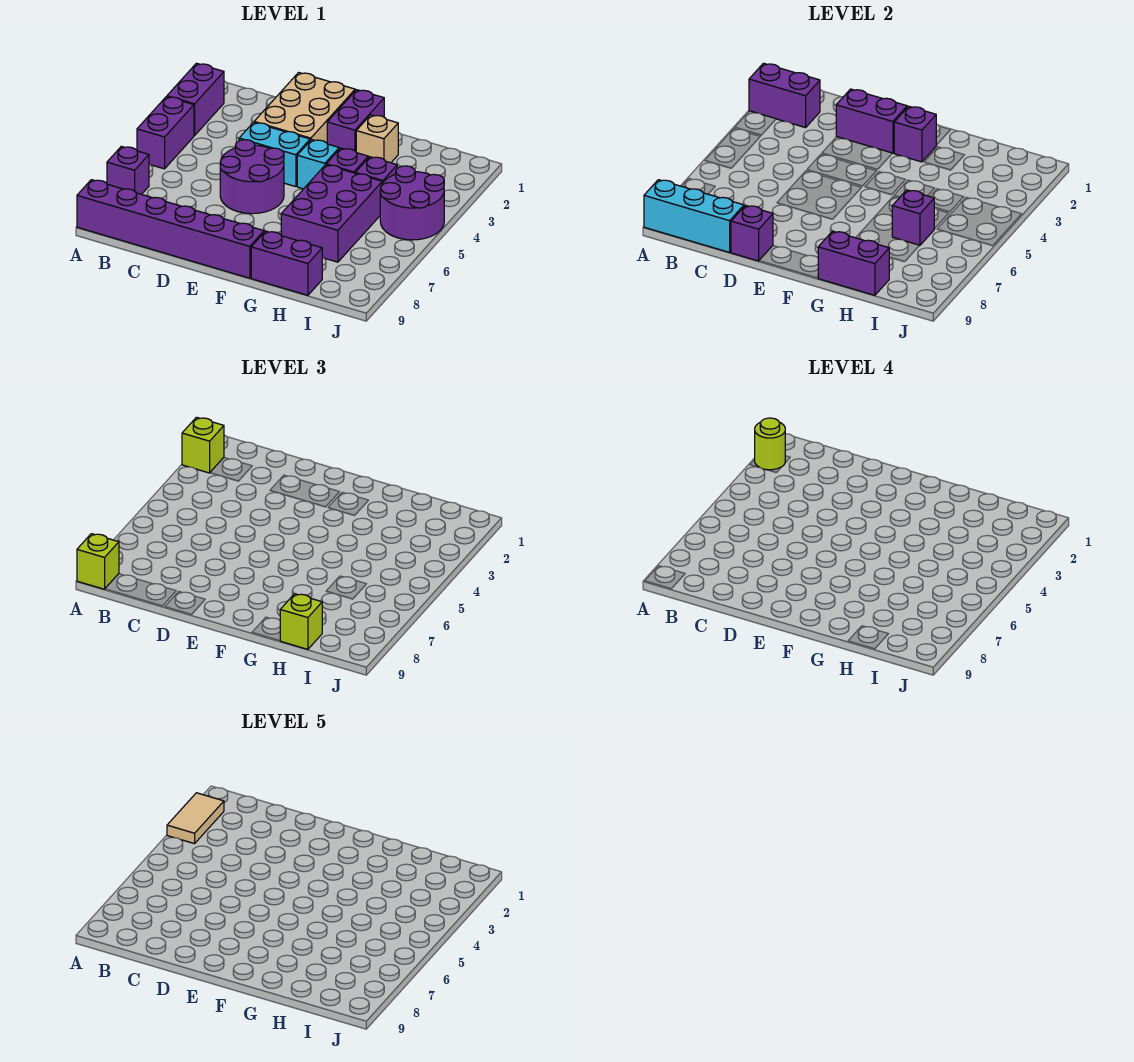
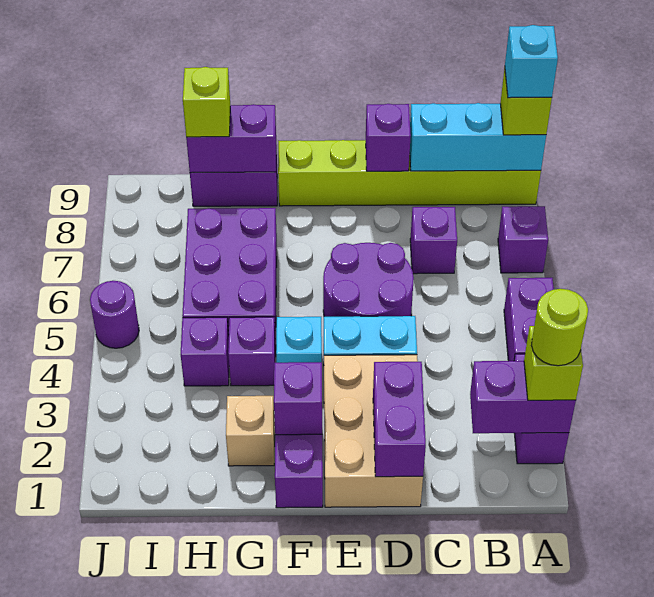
tan 1x2 tile [167,793,224,844] -> none
purple 1x6 brick [77,180,264,278] -> lime 1x6 brick [278,140,541,206]
none -> cyan 1x1 brick [505,25,558,98]
purple 1x2 brick [836,89,907,153] -> purple 1x2 brick turned to [373,362,426,477]
purple 1x1 brick [892,190,935,246] -> purple 1x1 brick moved to [410,207,457,274]
purple 2x2 round brick [380,166,444,240] -> purple 1x1 round brick [90,281,139,348]

